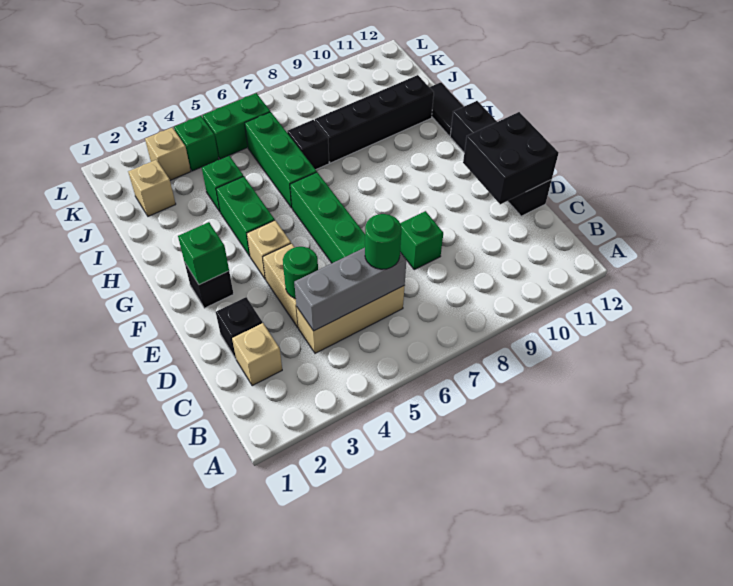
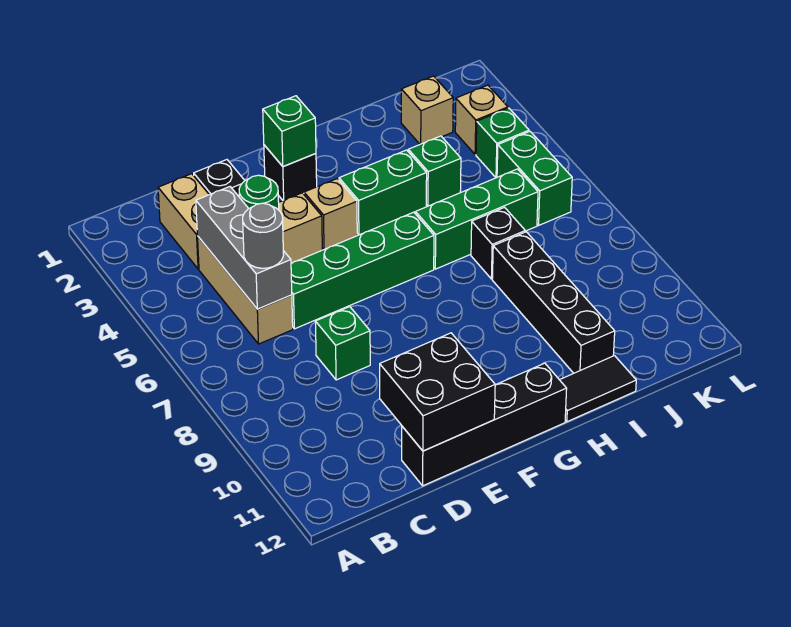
tan 1x1 brick [232,323,282,386] -> tan 1x2 brick [158,174,209,269]
green 1x1 round brick [365,214,401,269] -> grey 1x1 round brick [243,203,284,268]

